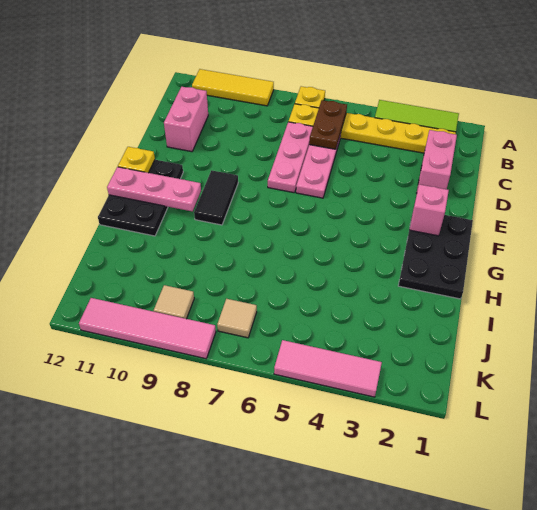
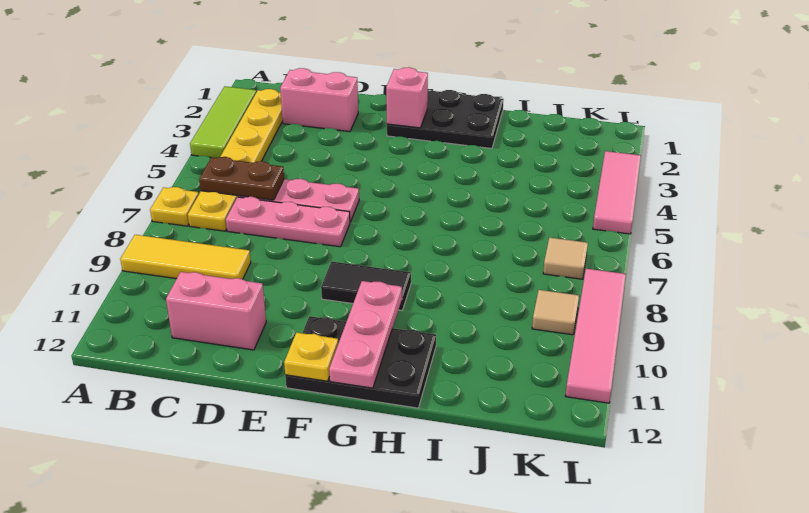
yellow 1x3 tile [192,69,274,106] -> yellow 1x3 tile turned to [120,235,251,279]

